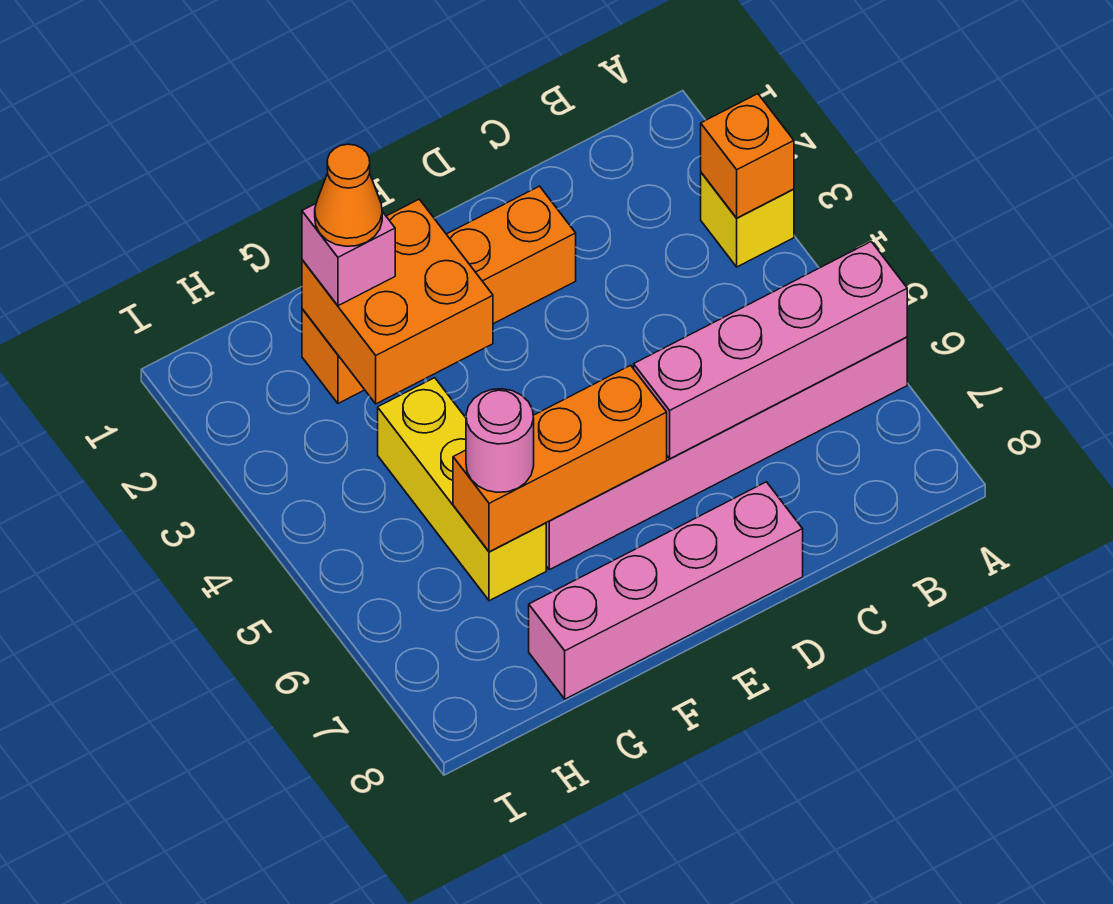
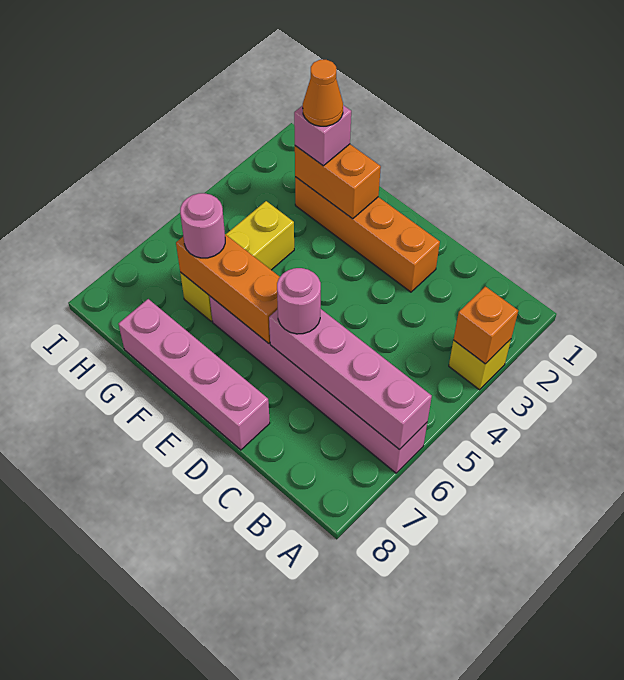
none -> pink 1x1 round brick [277,268,321,334]
orange 2x2 brick [302,199,493,404] -> orange 1x2 brick [295,144,381,219]

